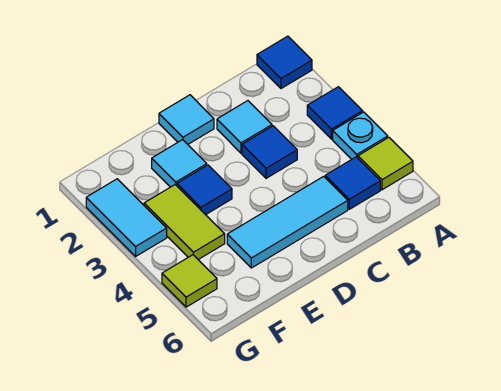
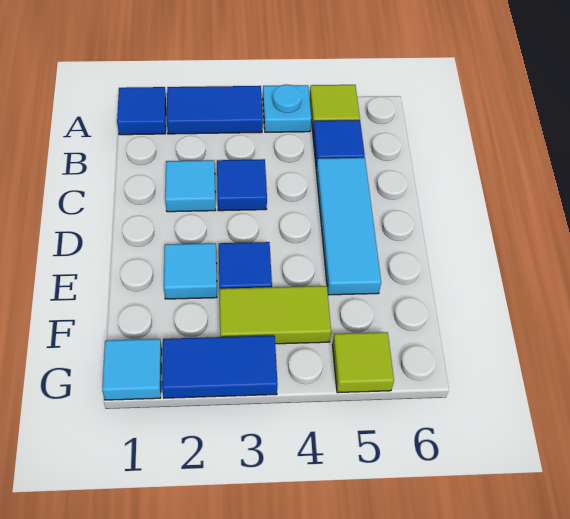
blue 1x1 tile [307,87,363,139] -> blue 1x2 tile [167,86,263,134]
cyan 1x1 tile [159,95,214,144] -> cyan 1x1 tile moved to [102,339,162,400]
cyan 1x2 tile [86,179,167,256] -> blue 1x2 tile [162,336,278,398]

